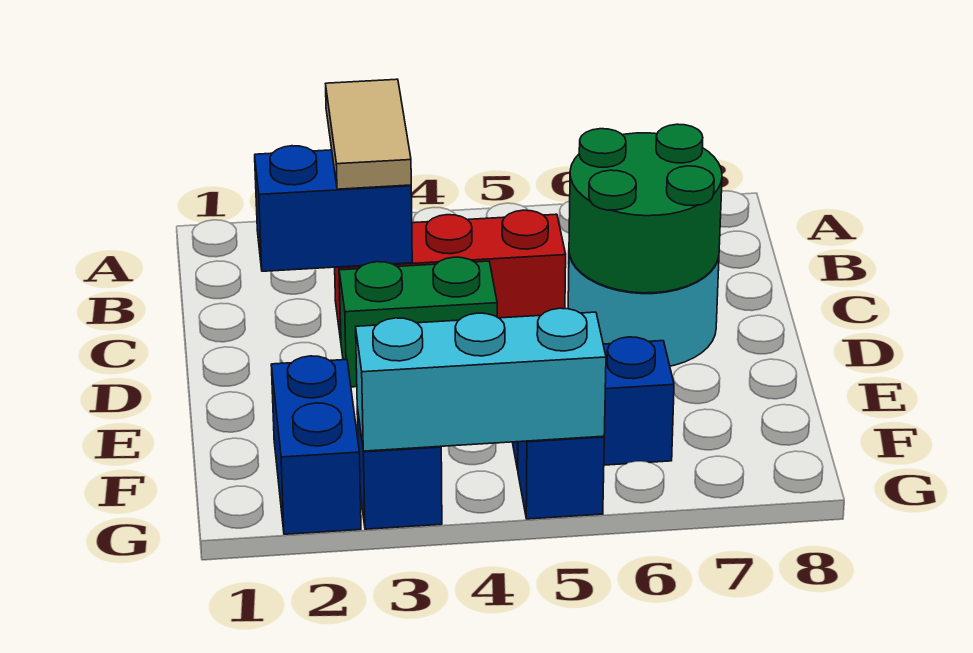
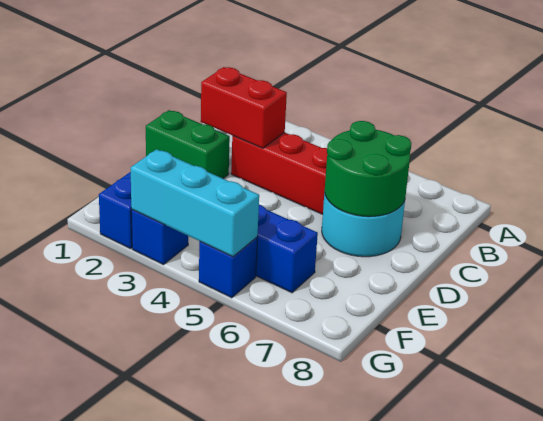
tan 1x2 tile [326,79,411,189] -> none
blue 1x2 brick [255,146,412,271] -> red 1x2 brick [201,67,287,148]
green 1x2 brick [339,257,497,387] -> green 1x2 brick moved to [146,110,230,179]

